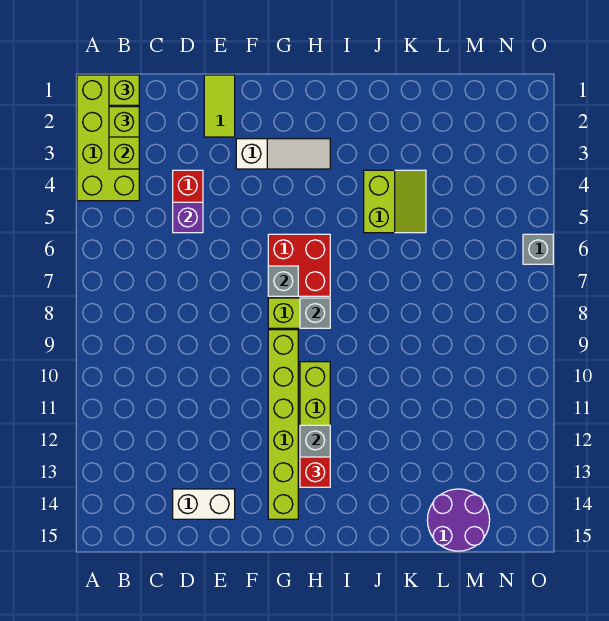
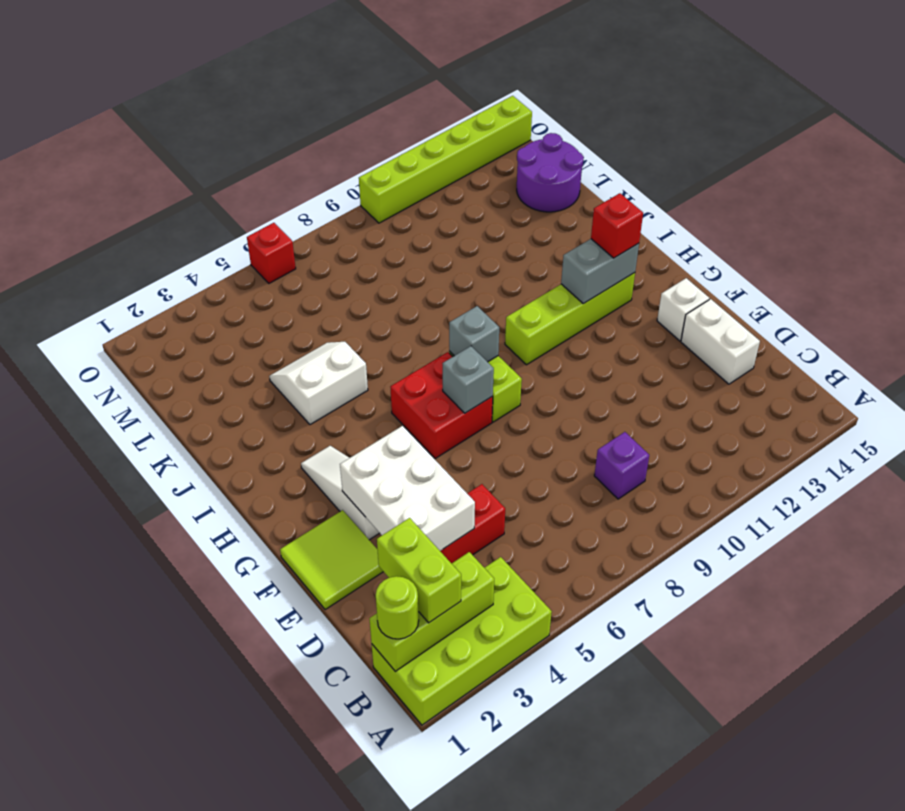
lime 1x1 brick [109,75,139,105] -> lime 1x1 round brick [376,576,419,639]
lime 1x1 brick [109,107,139,137] -> lime 1x2 brick [377,518,461,623]
none -> white 2x3 brick [340,426,475,551]
purple 1x1 brick [173,202,203,233] -> purple 1x1 brick moved to [594,432,649,499]
lime 1x2 tile [204,75,235,137] -> lime 2x2 tile [280,510,383,610]
none -> white 1x1 brick [657,278,709,341]
lime 1x6 brick [268,330,298,519] -> lime 1x6 brick moved to [359,96,532,223]
lime 2x2 slope [364,170,426,233] -> white 2x2 slope [269,342,368,425]
grey 1x1 brick [523,234,553,264] -> red 1x1 brick [247,223,296,283]

